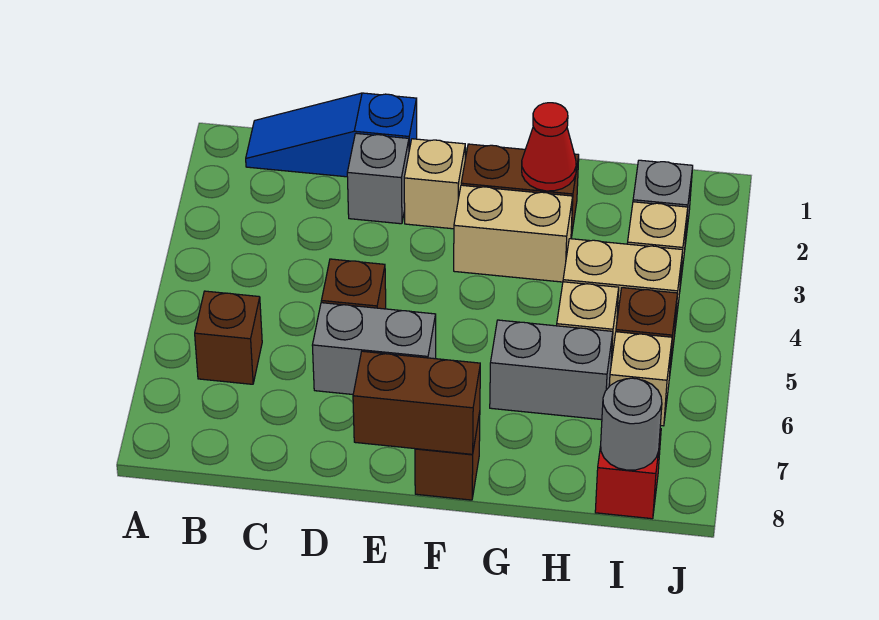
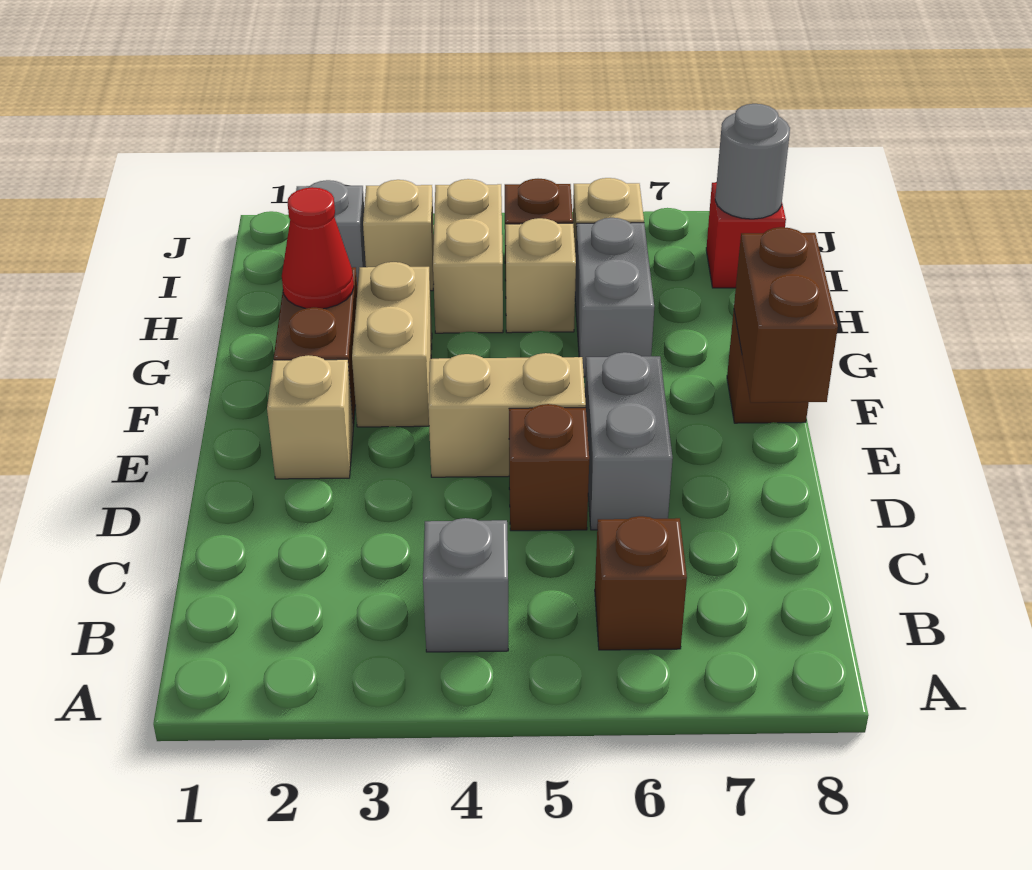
blue 1x3 slope [246,93,417,177] -> none
grey 1x1 brick [347,133,409,224] -> grey 1x1 brick moved to [423,518,508,652]
none -> tan 1x2 brick [428,353,586,477]

